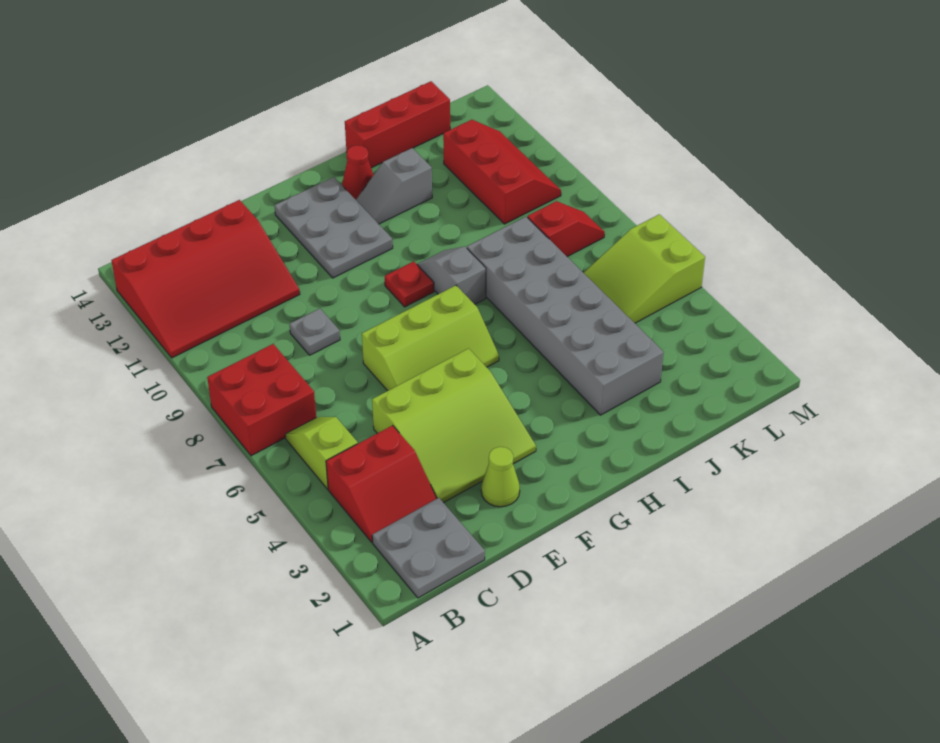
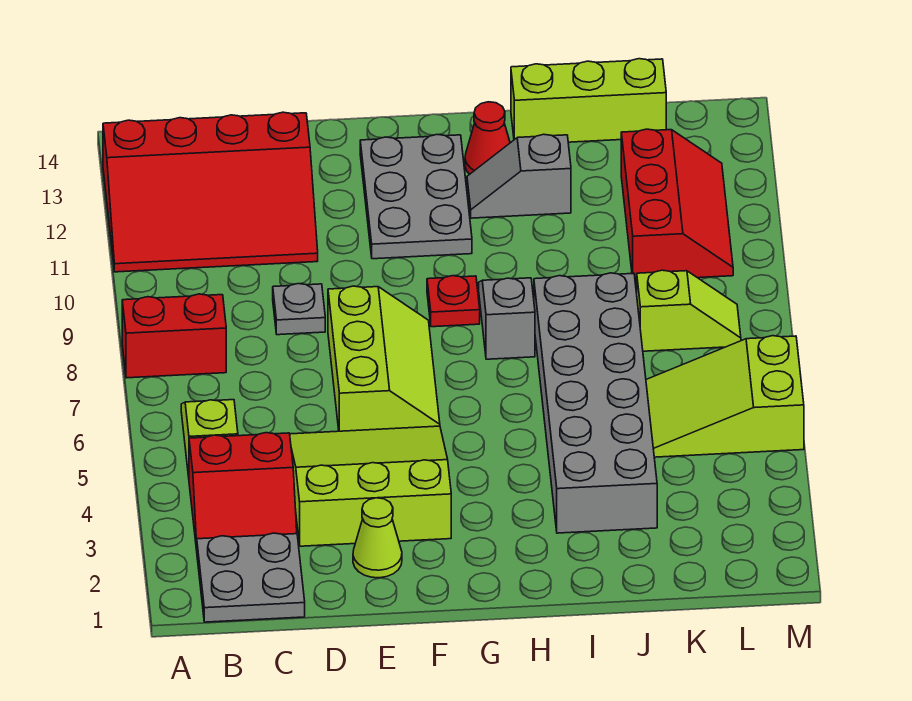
red 2x2 brick [207,344,316,456] -> red 1x2 brick [122,294,226,378]
lime 3x3 slope [372,348,536,503] -> lime 3x3 slope turned to [290,426,451,546]
lime 2x3 slope [362,285,499,391] -> lime 2x3 slope turned to [328,286,440,431]
red 1x3 brick [345,81,450,168] -> lime 1x3 brick [511,59,666,142]
red 1x2 slope [527,201,605,257] -> lime 1x2 slope [637,270,741,351]

